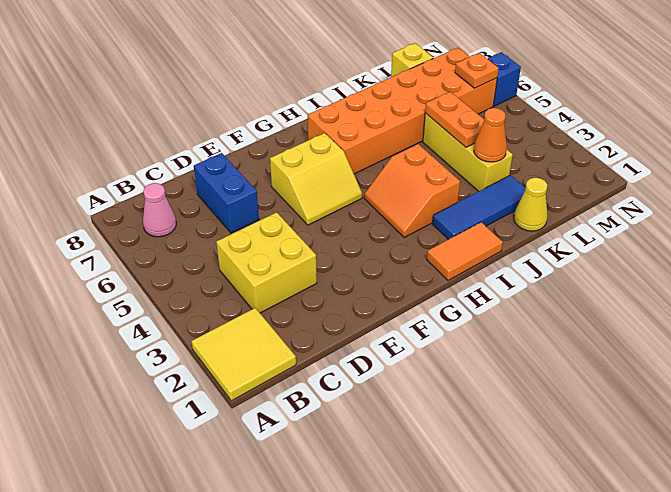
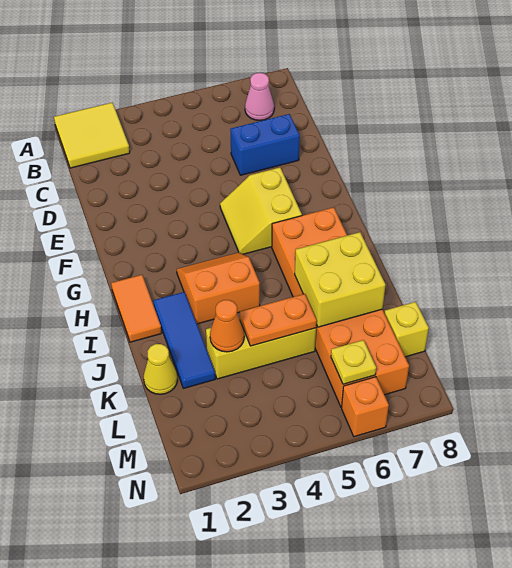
yellow 2x2 brick [216,212,317,313] -> yellow 2x2 brick moved to [295,232,385,327]
orange 1x1 plate [455,53,499,88] -> yellow 1x1 plate [331,340,376,384]
blue 1x1 brick [487,52,521,106] -> orange 1x1 brick [342,377,389,437]

